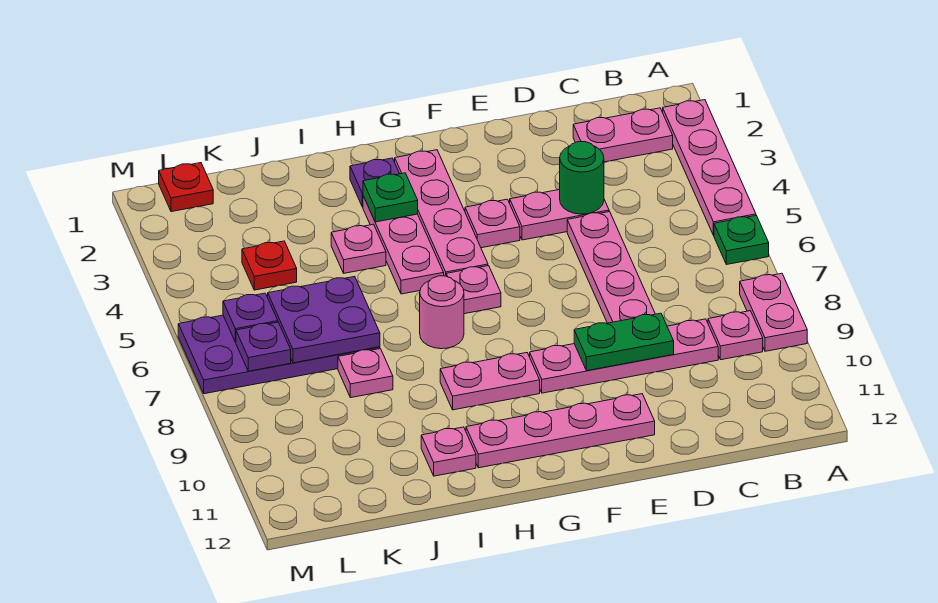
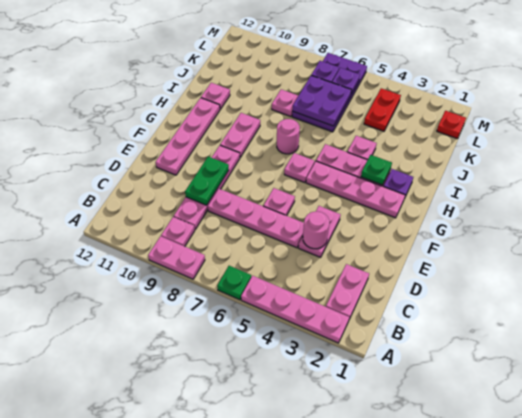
green 1x1 round brick [560,142,604,214] -> pink 1x1 round brick [303,212,329,249]
pink 1x1 plate [465,199,520,248] -> pink 1x1 plate moved to [264,188,295,216]
red 1x1 plate [242,241,297,290] -> red 1x2 plate [364,88,401,131]

